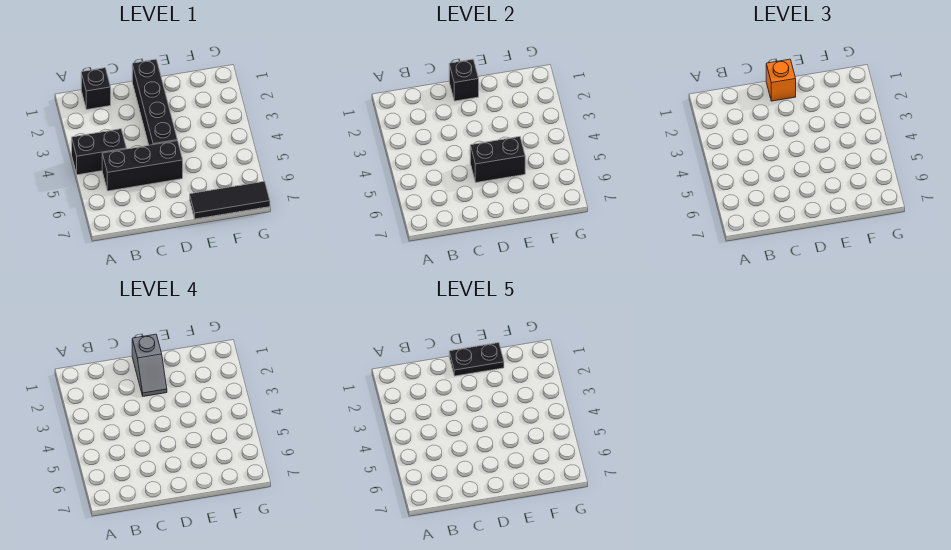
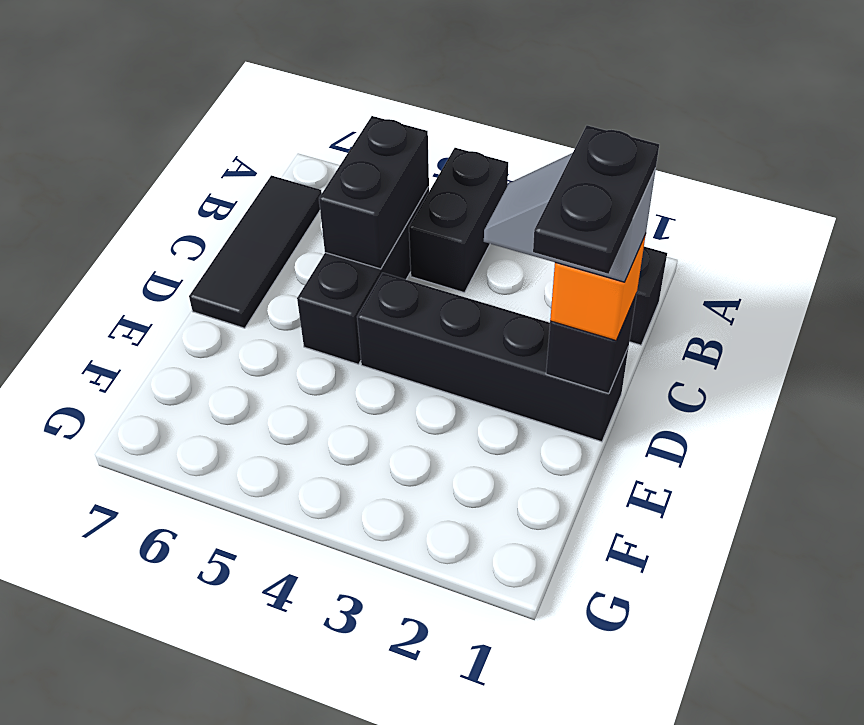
black 1x2 brick [470,137,525,183] -> black 1x2 brick moved to [319,116,429,269]
black 1x3 tile [190,181,270,219] -> black 1x3 tile moved to [189,175,322,328]

